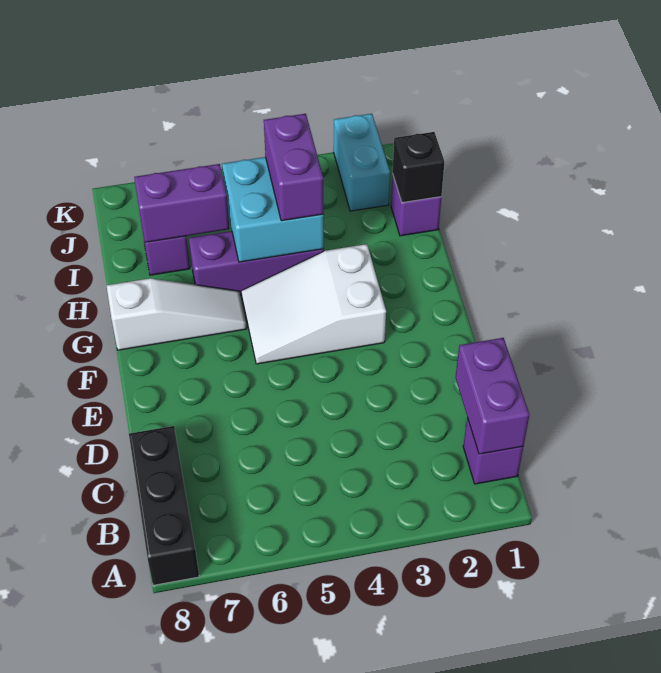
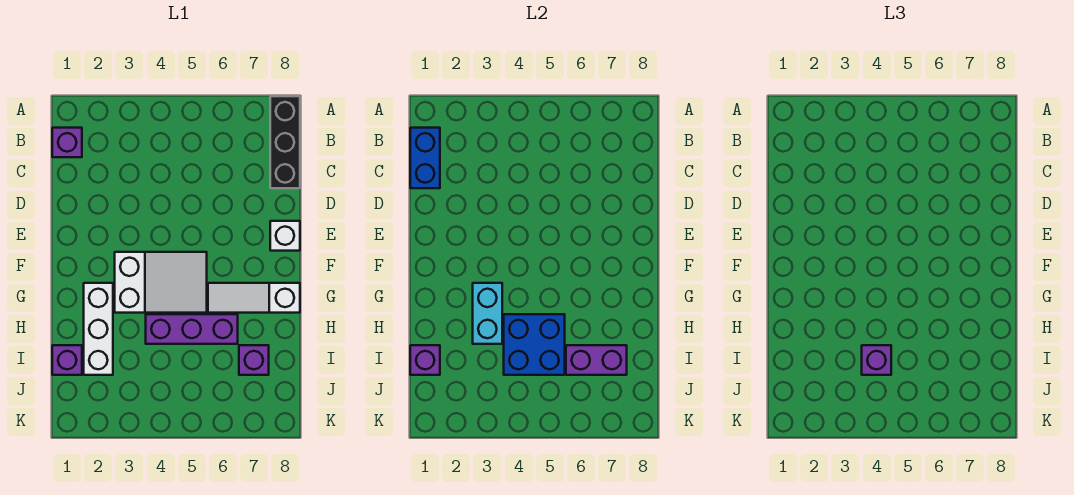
purple 1x2 brick [456,338,529,454] -> blue 1x2 brick [410,128,440,188]
none -> white 1x1 brick [270,221,300,251]
none -> white 1x3 brick [84,283,113,375]
cyan 2x2 brick [222,157,324,262] -> blue 2x2 brick [504,314,565,375]
purple 1x2 brick [264,114,324,221] -> purple 1x1 brick [862,345,891,375]
black 1x1 brick [393,132,444,203] -> purple 1x1 brick [410,345,440,375]
cyan 1x2 brick [334,114,390,211] -> cyan 1x2 brick moved to [473,283,502,344]

